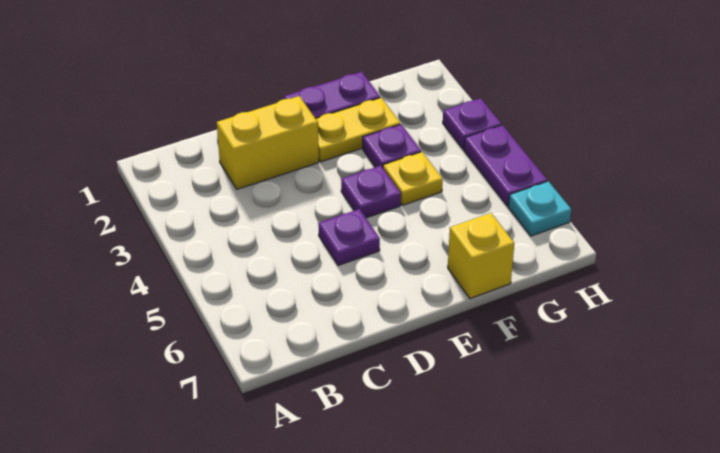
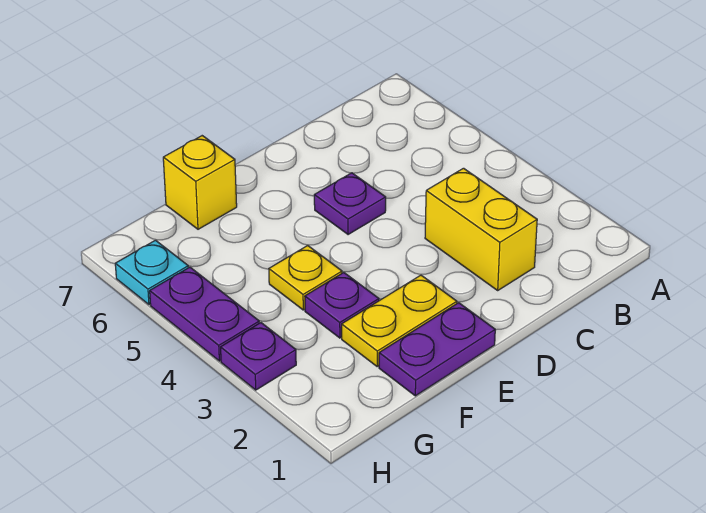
yellow 1x2 brick [217,96,319,189] -> yellow 1x2 brick turned to [425,168,537,290]
purple 1x1 plate [341,166,401,218] -> none

